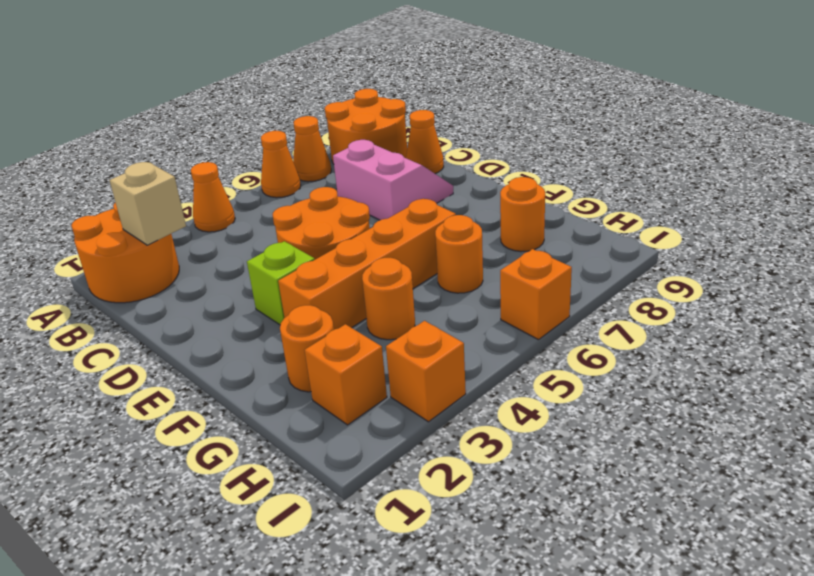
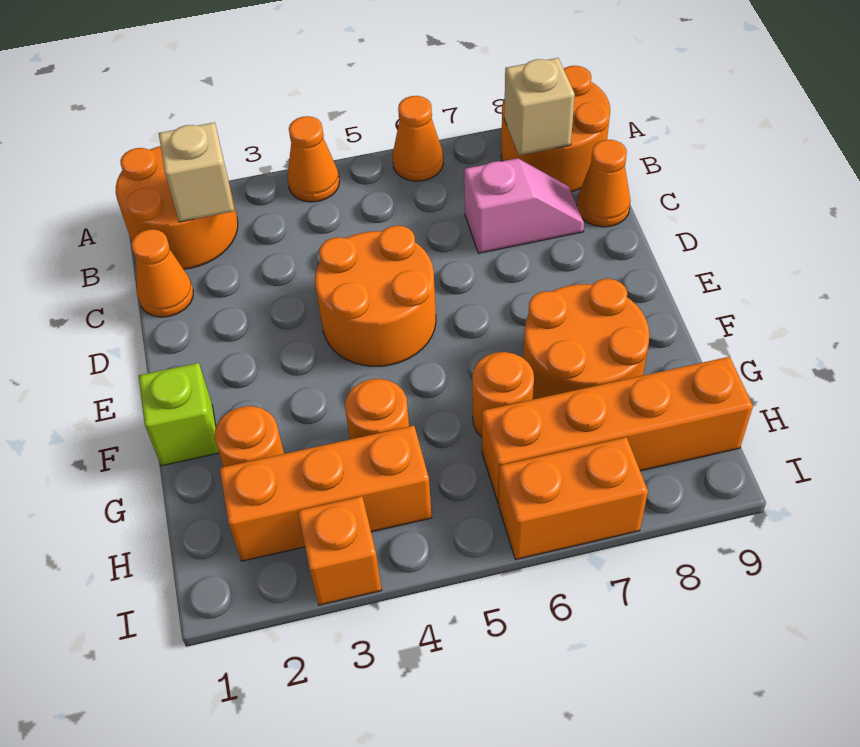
orange 1x1 cone [293,116,331,182] -> orange 1x1 cone moved to [131,229,193,317]
none -> tan 1x1 brick [504,58,575,155]
pink 2x2 slope [333,140,453,220] -> pink 1x2 slope [464,158,584,253]
lime 1x1 brick [247,241,315,325] -> lime 1x1 brick moved to [139,363,219,466]
orange 1x4 brick [278,199,456,330] -> orange 1x4 brick moved to [482,357,753,503]
orange 1x1 round brick [500,177,545,252] -> orange 2x2 round brick [523,279,649,399]
orange 1x1 brick [305,324,387,425] -> orange 1x3 brick [220,426,432,561]
orange 1x1 brick [500,249,572,340] -> orange 1x2 brick [499,437,648,560]

